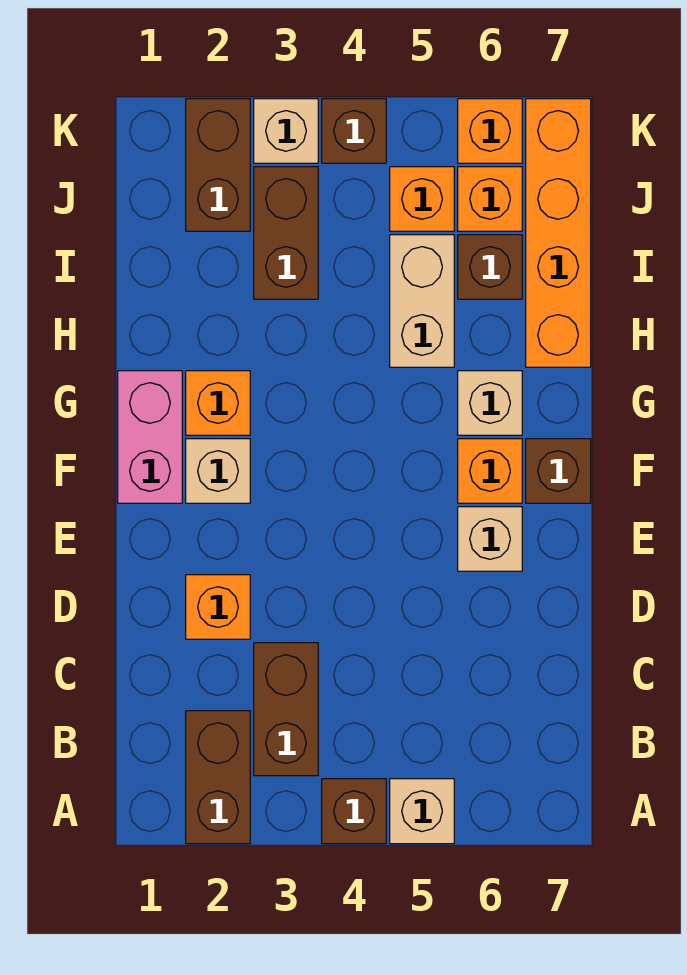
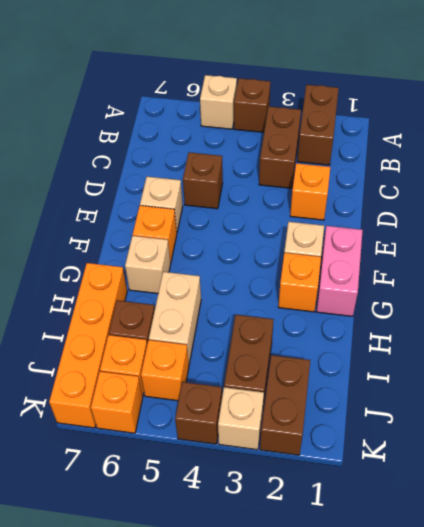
brown 1x1 brick [526,439,591,503] -> brown 1x1 brick moved to [183,152,223,209]

